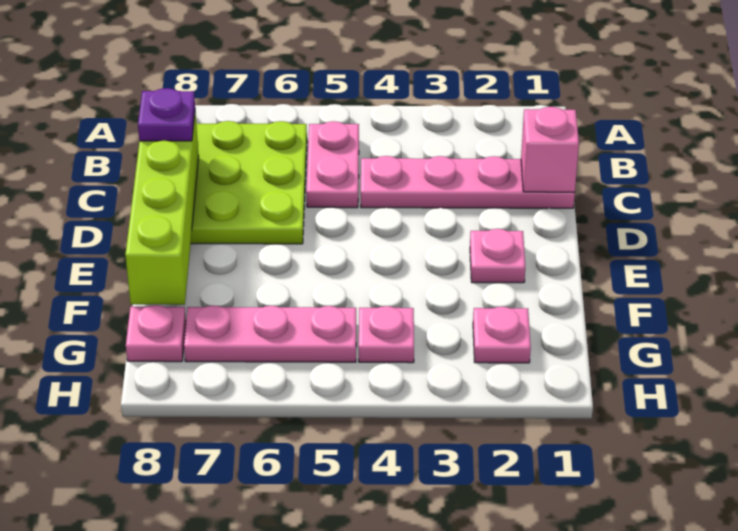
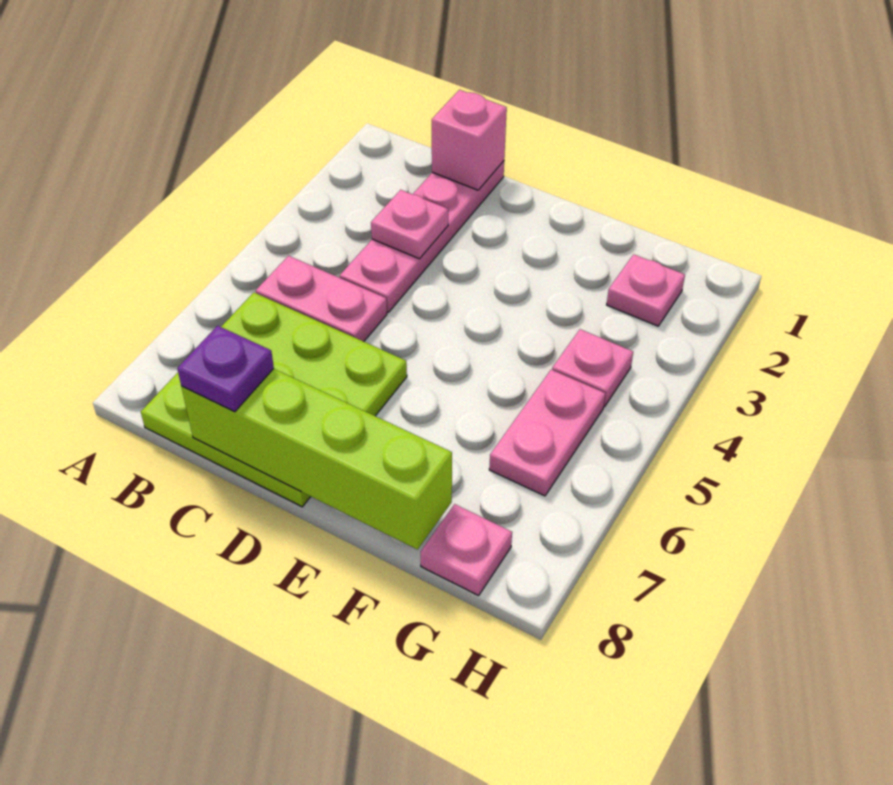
pink 1x1 plate [470,229,525,283] -> pink 1x1 plate moved to [371,190,448,259]
pink 1x3 plate [184,305,356,362] -> pink 1x2 plate [489,370,605,496]

